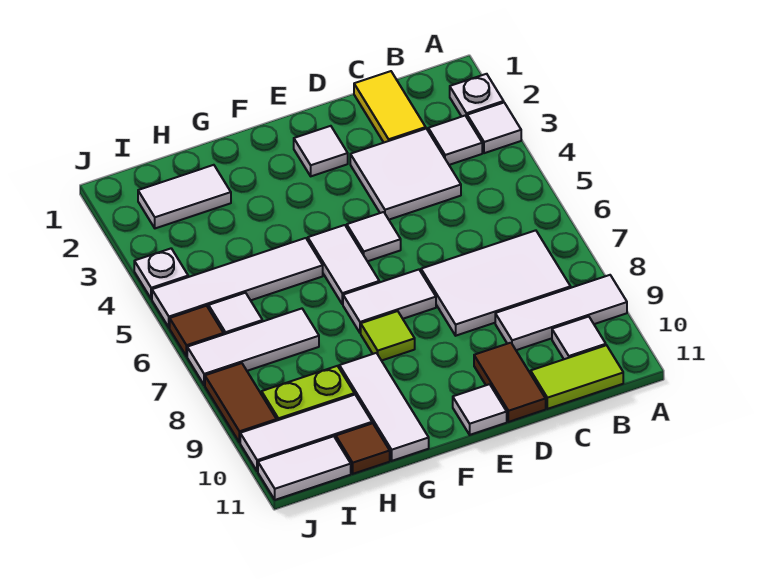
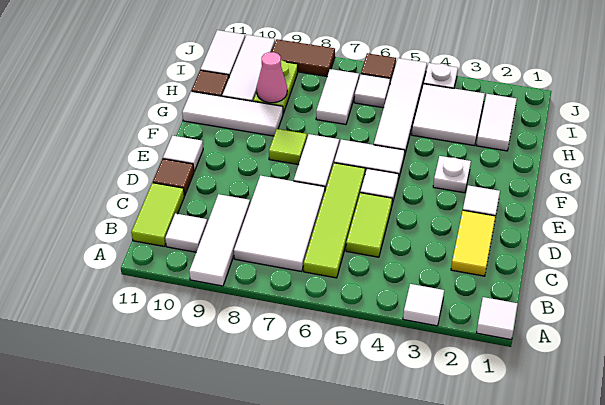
white 1x1 plate [450,74,504,117] -> white 1x1 plate moved to [433,156,471,193]
white 1x1 tile [428,116,482,165] -> white 1x1 tile moved to [476,297,518,340]
none -> lime 1x4 tile [304,163,365,278]
yellow 1x2 tile [354,71,426,142] -> yellow 1x2 tile turned to [451,210,496,276]
white 2x2 tile [350,129,461,220] -> white 2x2 tile moved to [412,84,485,146]
none -> lime 1x2 tile [346,193,392,257]
brown 1x2 tile [474,343,546,422] -> brown 1x1 tile [153,159,194,196]
white 1x3 tile [187,309,319,385] -> white 1x2 tile [316,69,359,124]
none -> pink 1x1 cone [257,52,287,103]

